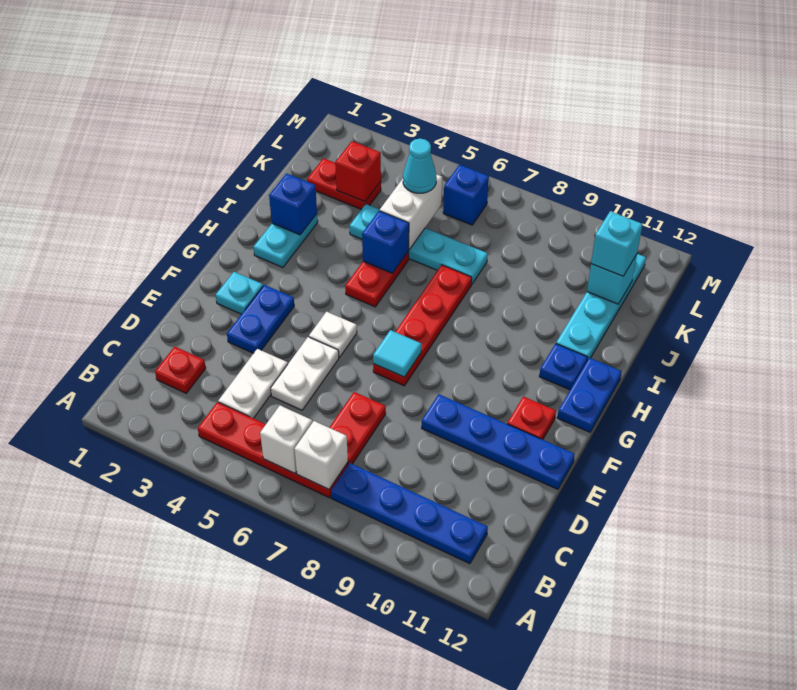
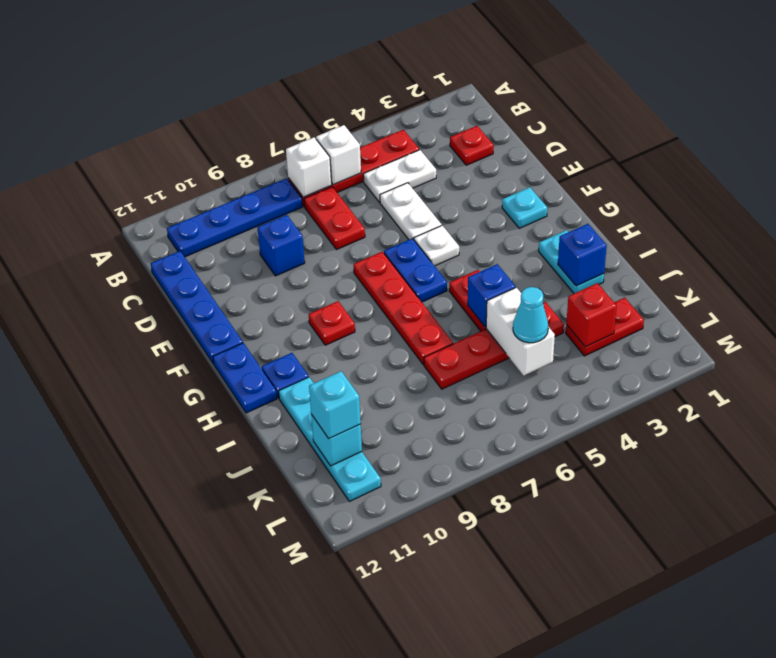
white 1x2 plate [218,349,288,418] -> white 1x2 plate turned to [363,150,436,202]
blue 1x2 plate [227,285,294,353] -> blue 1x2 plate moved to [384,238,447,302]
blue 1x4 plate [422,394,575,489] -> blue 1x4 plate turned to [151,251,243,364]
cyan 1x1 tile [373,330,421,377] -> none
red 1x1 plate [507,397,556,440] -> red 1x1 plate moved to [309,301,355,345]
cyan 1x4 plate [350,204,488,285] -> red 1x4 plate [424,302,564,389]
blue 1x1 brick [443,165,489,225] -> blue 1x1 brick moved to [258,215,305,276]

